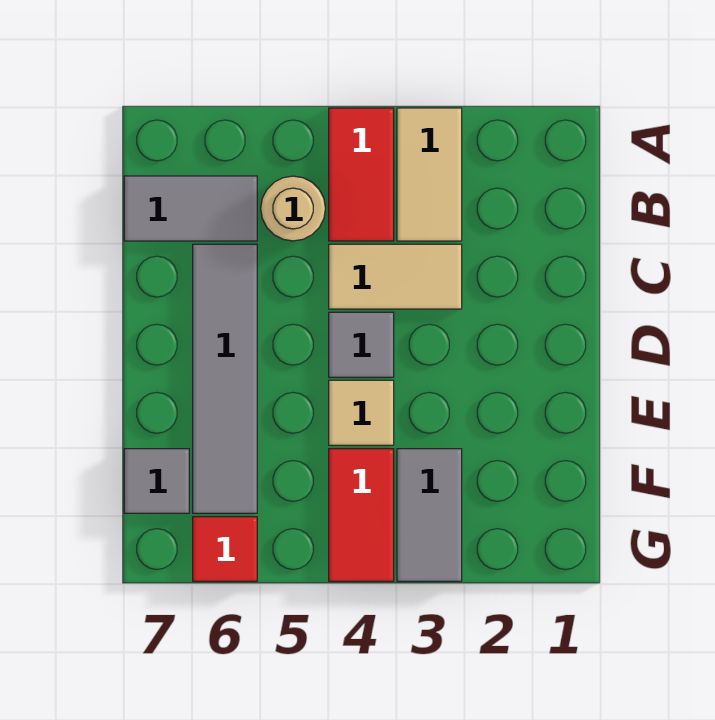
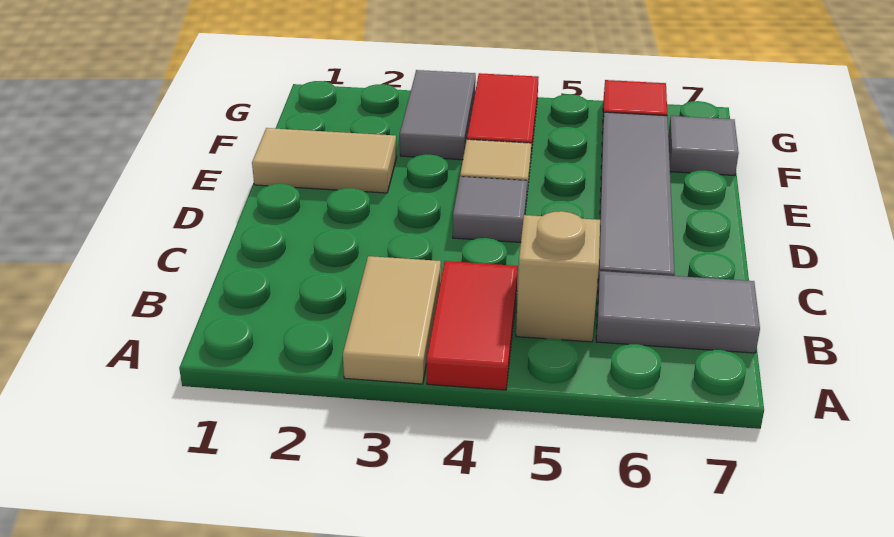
tan 1x1 round brick [261,176,325,241] -> tan 1x1 brick [516,211,600,342]
tan 1x2 tile [329,244,462,309] -> tan 1x2 tile moved to [252,128,397,193]

